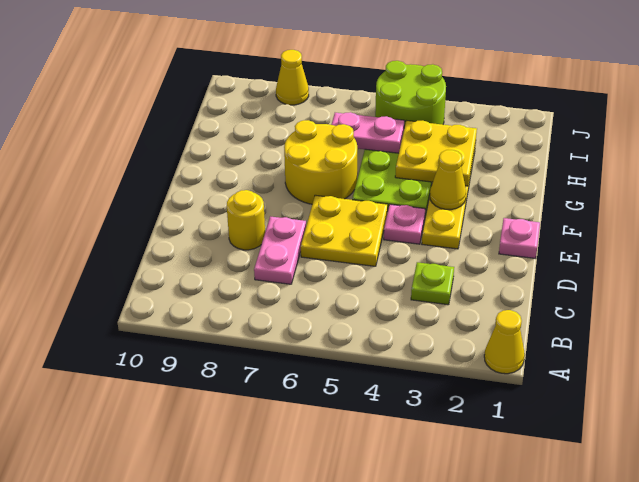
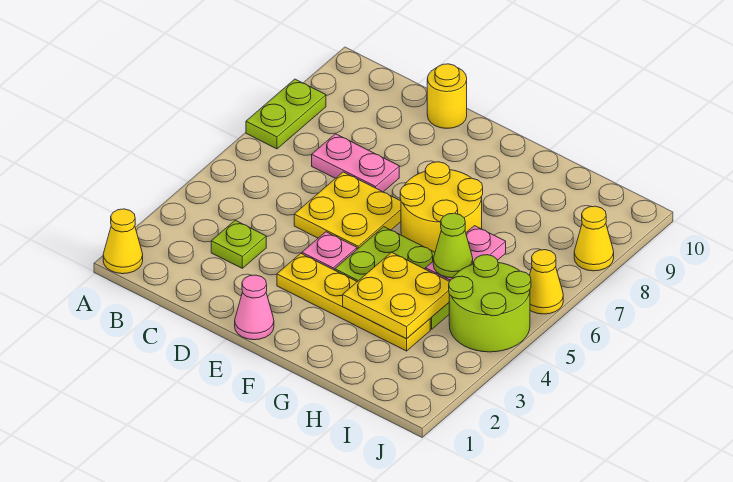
none -> lime 1x2 plate [246,79,326,149]
yellow 1x1 round brick [227,190,265,250] -> yellow 1x1 round brick moved to [427,64,467,128]
pink 1x1 plate [499,218,540,259] -> pink 1x1 cone [235,275,274,340]
yellow 1x1 cone [430,150,466,209] -> yellow 1x1 cone moved to [529,250,563,314]
none -> lime 1x1 cone [433,213,473,278]

